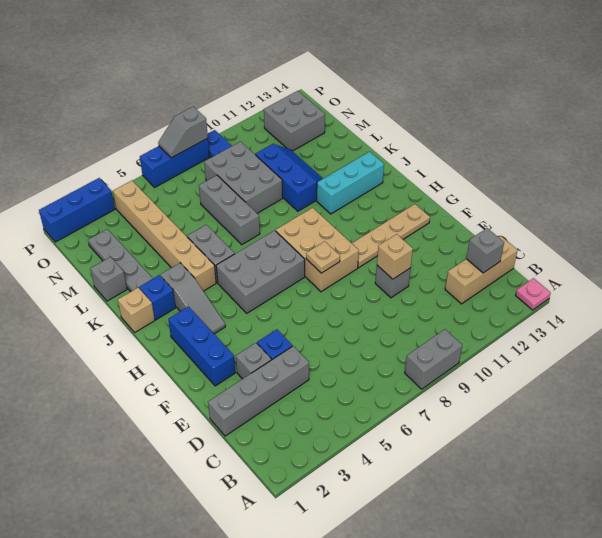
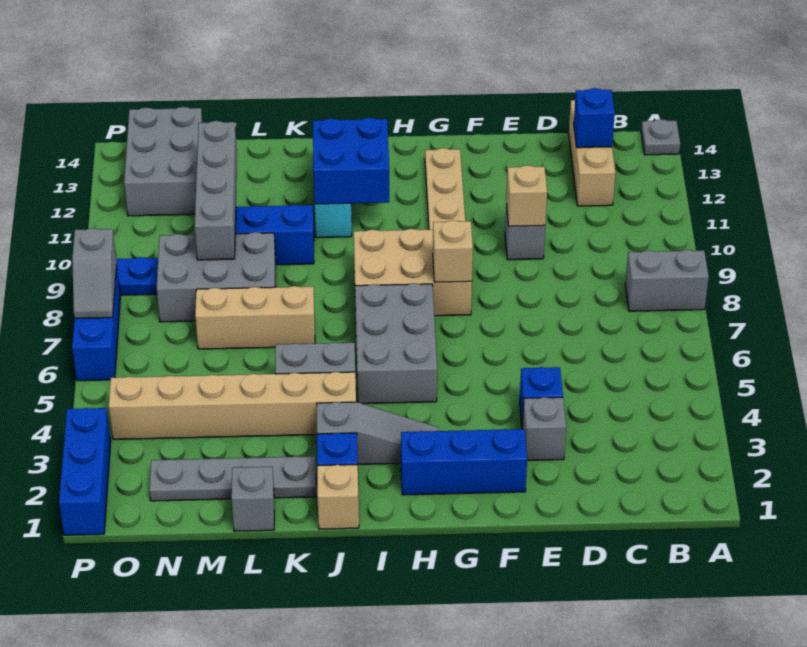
grey 1x2 brick [405,329,462,389] -> grey 1x2 brick turned to [625,250,709,311]
pink 1x1 plate [516,278,551,310] -> grey 1x1 plate [641,119,680,155]
grey 1x1 brick [466,228,504,273] -> blue 1x1 brick [574,88,615,148]
grey 1x4 brick [208,346,309,436] -> grey 1x4 brick moved to [195,121,237,260]
tan 1x1 plate [306,241,340,273] -> tan 1x1 brick [433,220,473,282]
none -> blue 2x2 brick [313,118,389,204]
grey 1x3 brick [199,175,260,245] -> tan 1x3 brick [195,286,315,349]
grey 2x2 brick [264,91,325,151] -> grey 2x3 brick [124,107,202,216]

